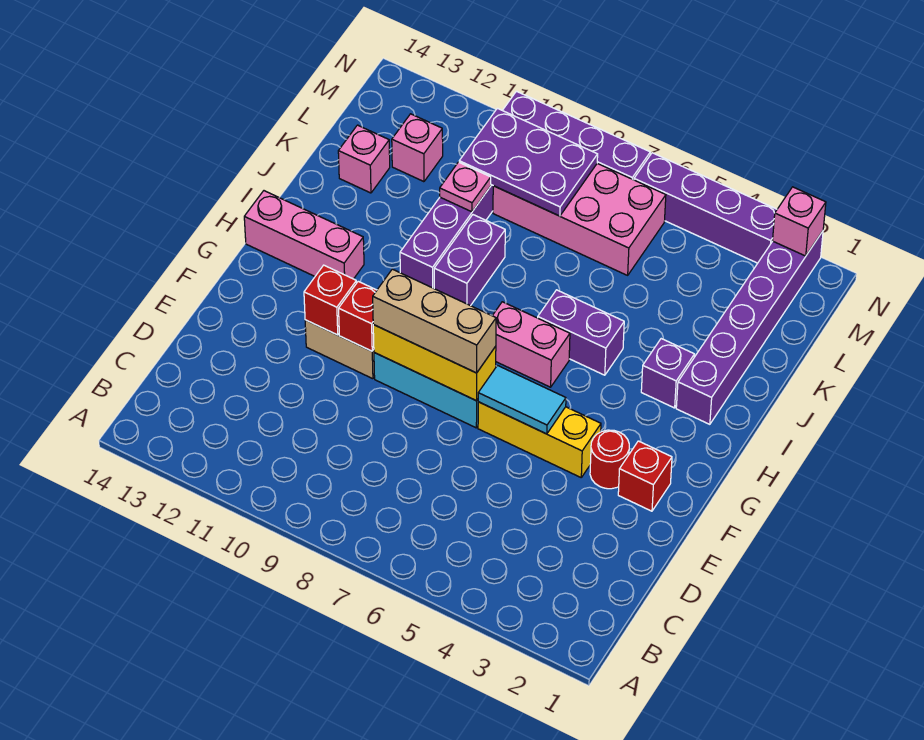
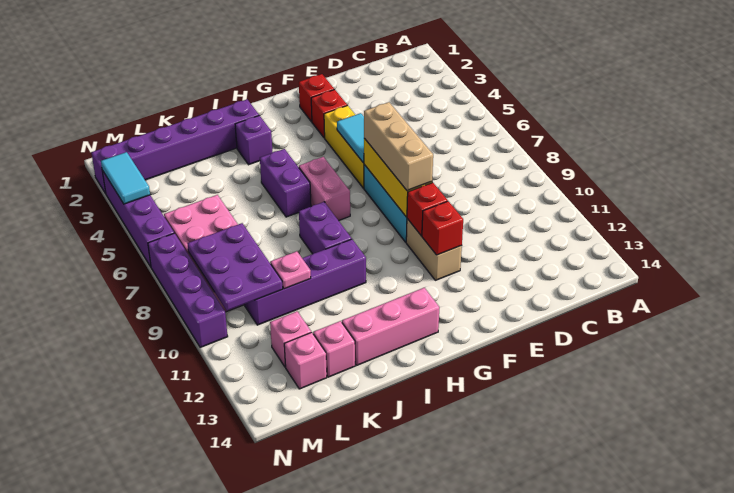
red 1x1 round brick [590,430,629,489] -> red 1x1 brick [311,89,347,138]
pink 1x3 brick [244,191,364,279] -> pink 1x3 brick turned to [342,288,439,365]
purple 1x2 brick [434,215,505,306] -> purple 1x2 brick turned to [299,202,352,254]
pink 1x1 brick [773,187,826,256] -> pink 1x1 brick moved to [284,332,327,389]
none -> cyan 1x2 tile [101,152,150,204]

